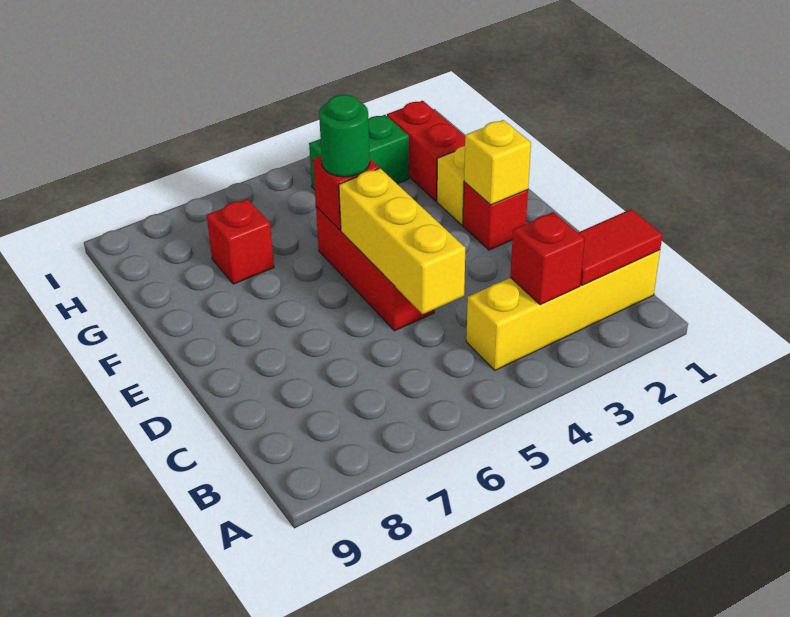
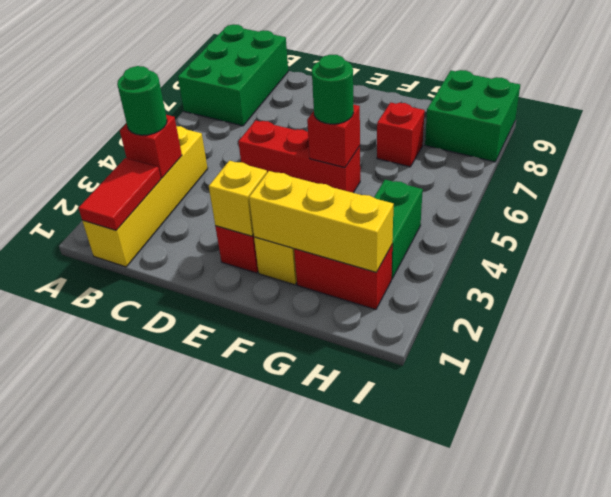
none -> green 2x3 brick [178,24,288,126]
none -> green 1x1 round brick [117,66,167,135]
yellow 1x3 brick [339,168,465,314] -> yellow 1x3 brick moved to [249,171,394,273]
none -> green 2x2 brick [425,70,520,162]

